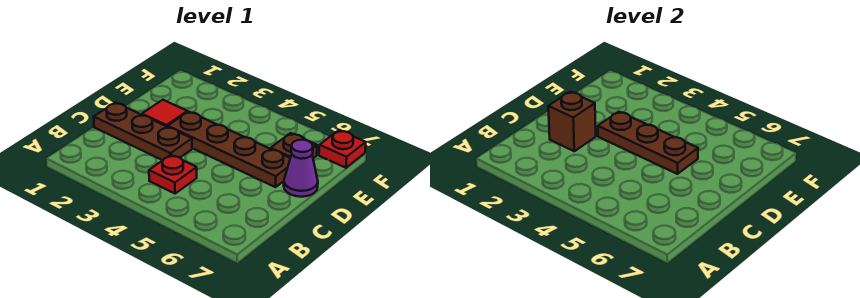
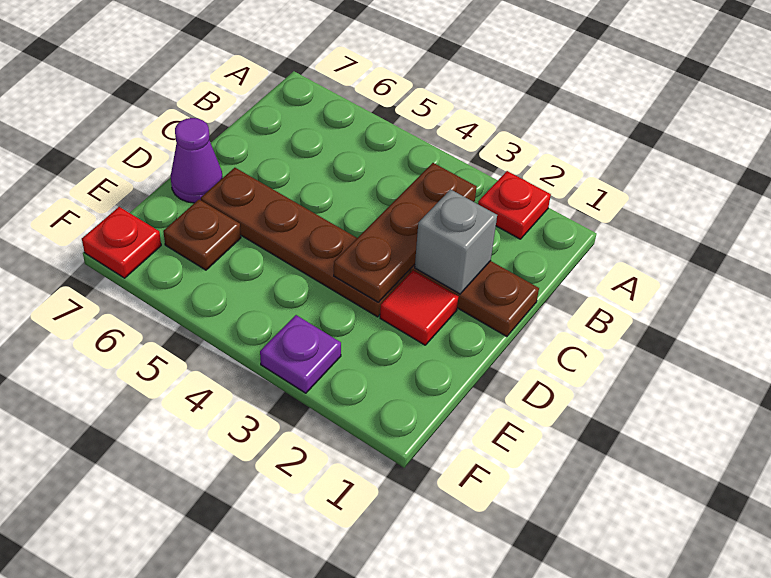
red 1x1 plate [149,155,197,193] -> red 1x1 plate moved to [478,171,551,239]
brown 1x1 brick [548,92,596,151] -> grey 1x1 brick [415,189,497,294]
brown 1x3 plate [598,112,698,174] -> brown 1x3 plate turned to [334,163,477,302]
none -> purple 1x1 plate [260,315,341,393]

